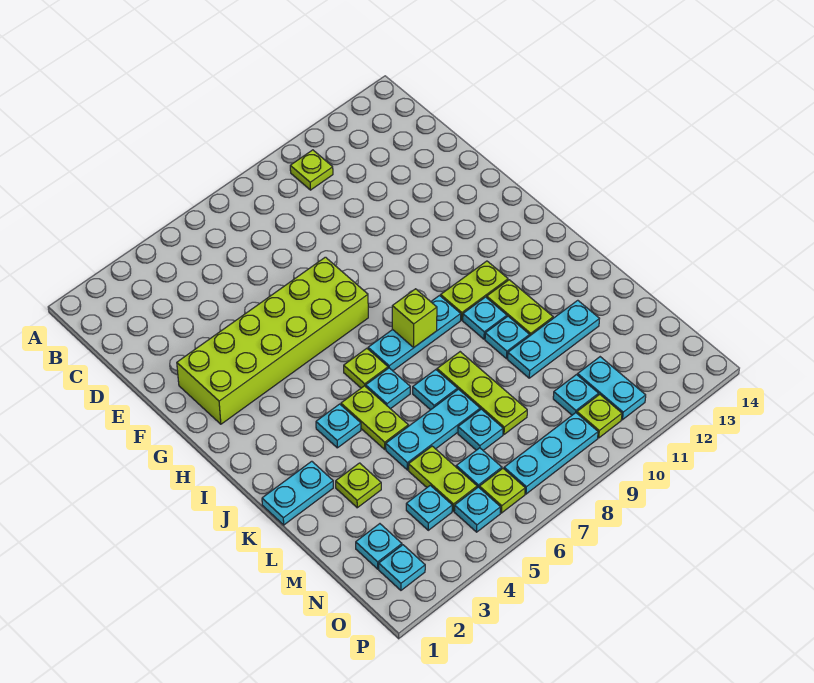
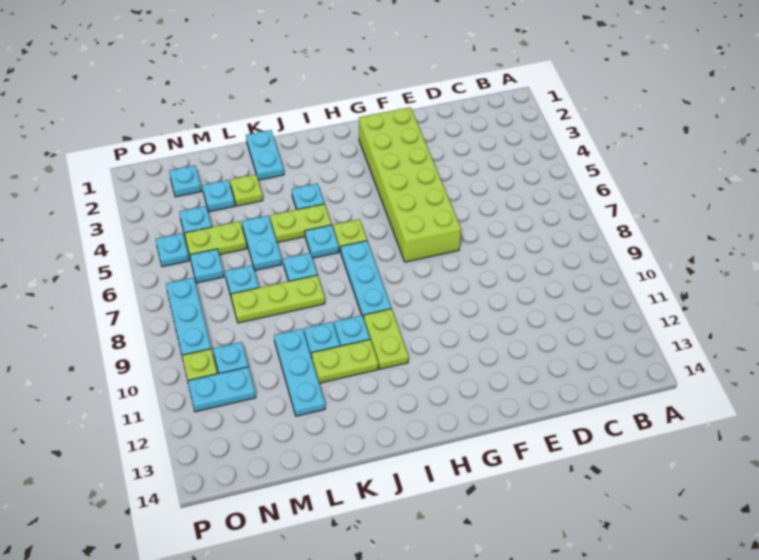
lime 1x1 plate [290,150,333,190] -> none
lime 1x1 brick [392,289,437,347] -> none
cyan 1x3 plate [386,389,480,470] -> cyan 1x2 plate [242,216,282,271]
cyan 1x1 plate [379,545,425,590] -> cyan 1x1 plate moved to [202,180,235,212]
lime 1x1 plate [479,468,525,513] -> none

